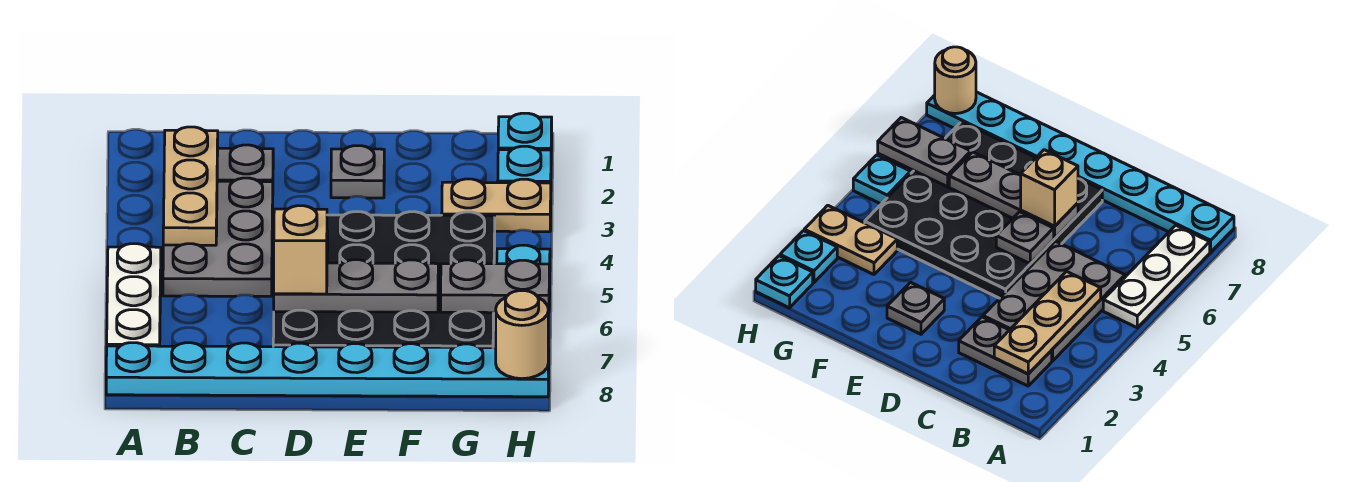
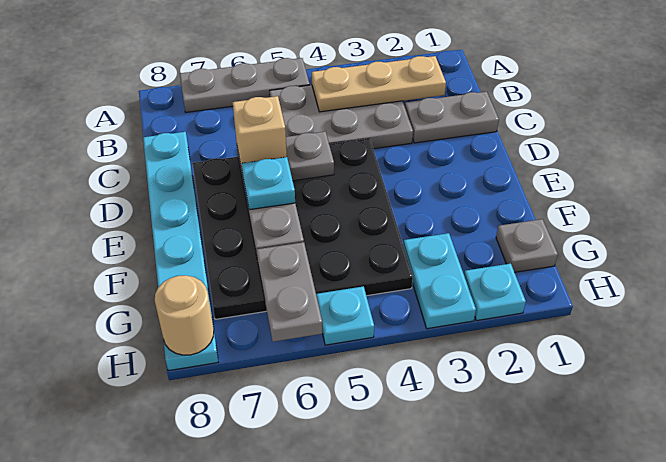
white 1x3 plate [107,244,161,346] -> grey 1x3 plate [180,58,310,112]
cyan 1x8 plate [106,343,549,397] -> cyan 1x6 plate [143,132,218,371]
grey 1x2 plate [217,145,273,182] -> grey 1x2 plate turned to [405,92,499,143]
grey 1x1 plate [331,146,384,198] -> grey 1x1 plate moved to [496,219,558,272]
tan 1x2 plate [442,179,551,232] -> cyan 1x2 plate [403,233,476,329]
cyan 1x1 plate [498,113,552,150] -> cyan 1x1 plate moved to [242,157,295,210]

